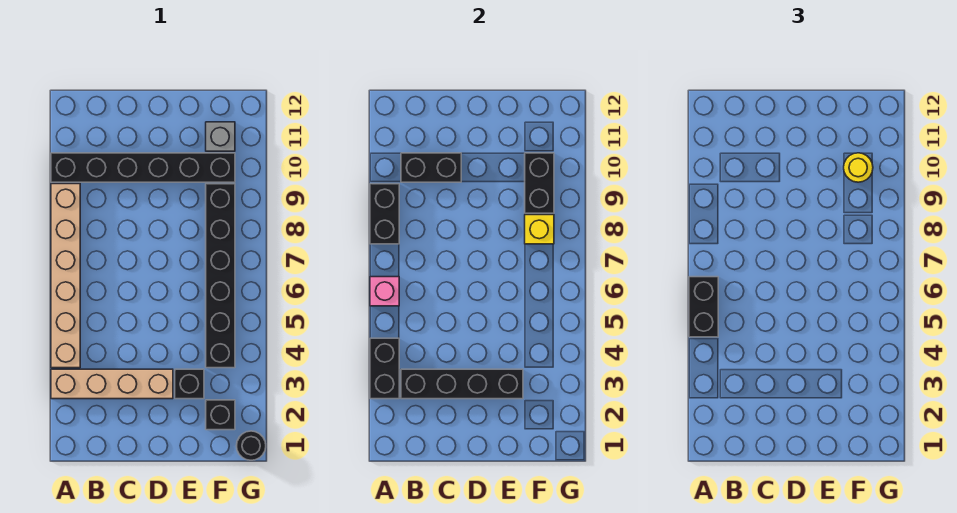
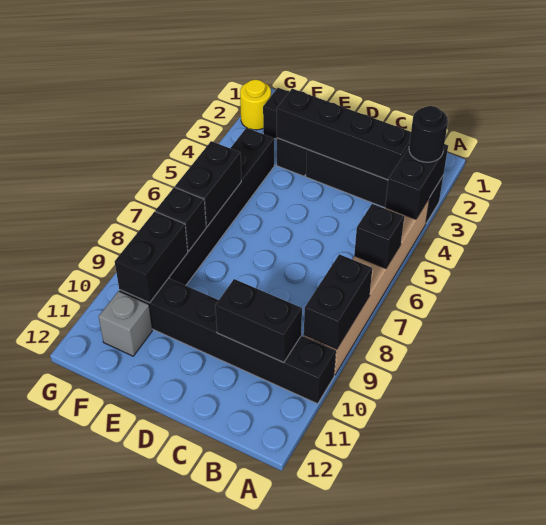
tan 1x4 brick [51,369,173,399] -> black 1x4 brick [306,149,443,223]
black 1x2 brick [689,277,718,337] -> black 1x2 brick moved to [175,141,241,227]
pink 1x1 brick [370,277,399,306] -> black 1x1 brick [354,204,404,268]
yellow 1x1 brick [525,215,554,244] -> black 1x1 brick [156,187,206,251]
yellow 1x1 round brick [844,153,873,182] -> yellow 1x1 round brick moved to [240,80,271,130]
black 1x1 round brick [236,431,266,460] -> black 1x1 round brick moved to [409,106,448,162]

